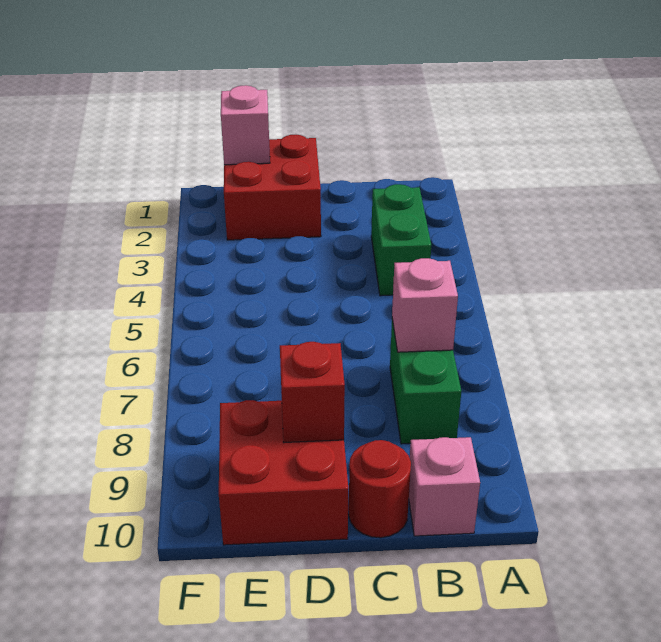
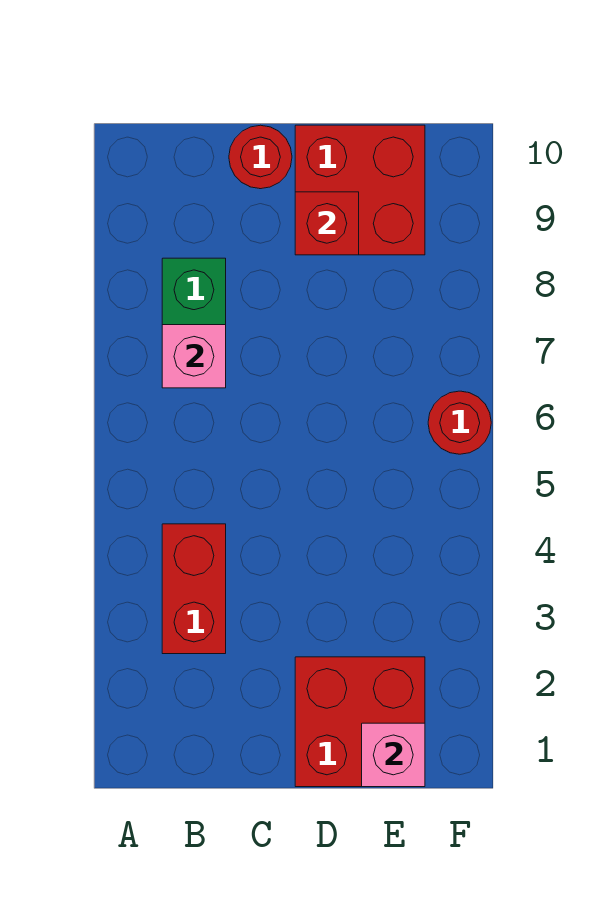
green 1x2 brick [371,184,431,296] -> red 1x2 brick [162,524,226,654]
pink 1x1 brick [409,437,480,536] -> none
none -> red 1x1 round brick [428,391,491,454]

